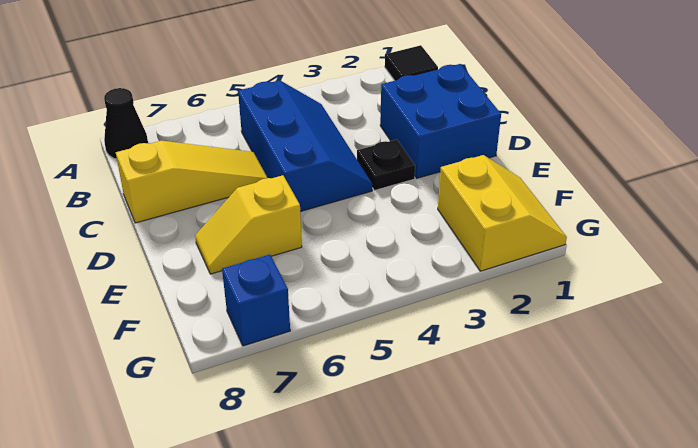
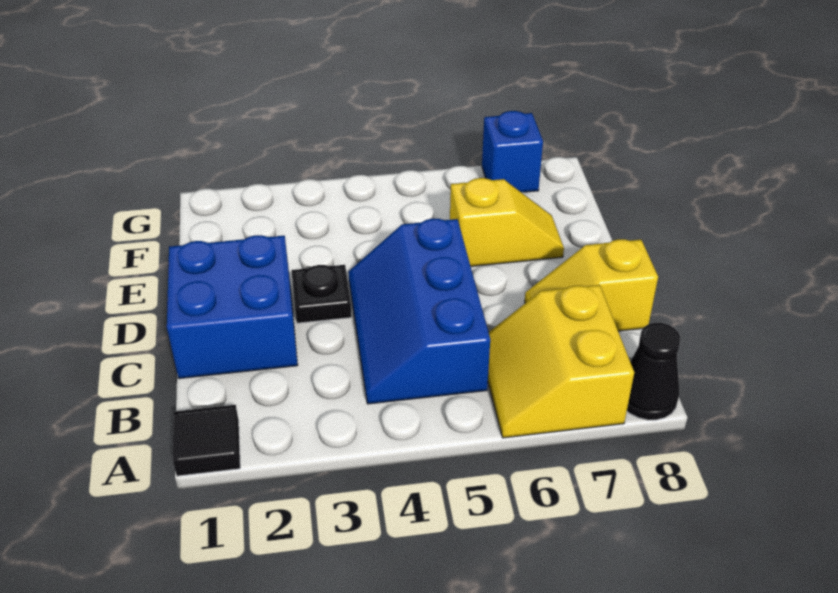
yellow 1x3 slope [116,141,267,223] -> yellow 1x2 slope [525,239,658,331]
yellow 2x2 slope [438,155,567,271] -> yellow 2x2 slope moved to [488,285,634,438]

